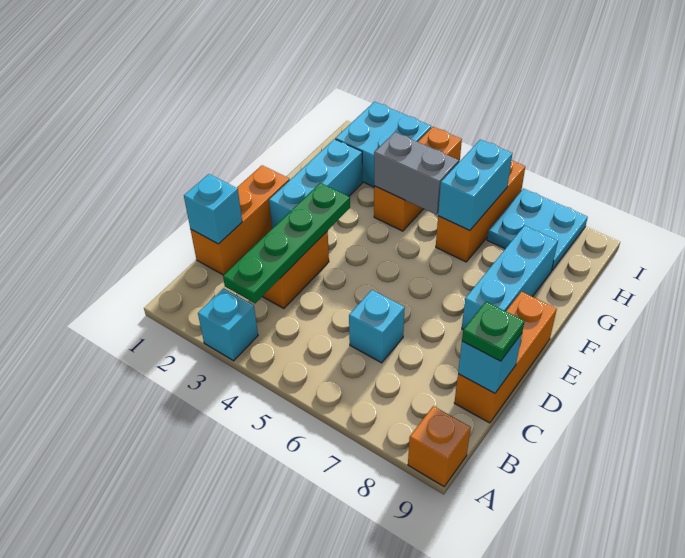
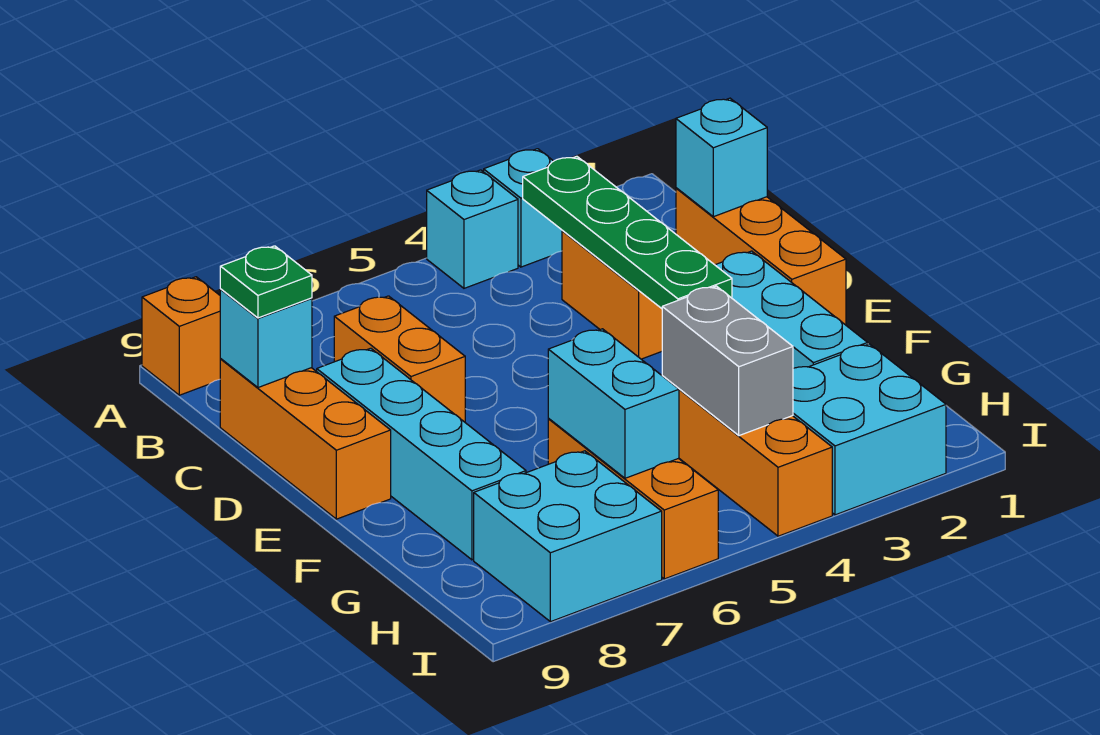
cyan 1x1 brick [349,290,405,363] -> cyan 1x1 brick moved to [427,170,518,288]
none -> orange 1x2 brick [334,296,465,422]
cyan 1x3 brick [462,226,558,329] -> cyan 1x4 brick [317,348,526,560]
grey 1x2 brick [374,132,459,215] -> grey 1x2 brick turned to [662,286,793,436]
cyan 2x2 plate [487,189,588,271] -> cyan 2x2 brick [474,451,662,622]

